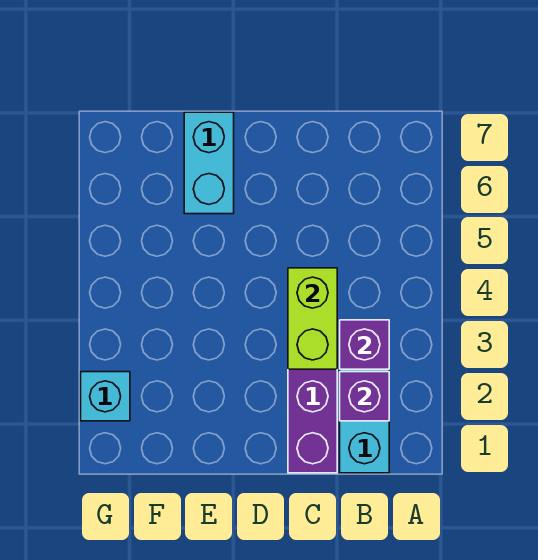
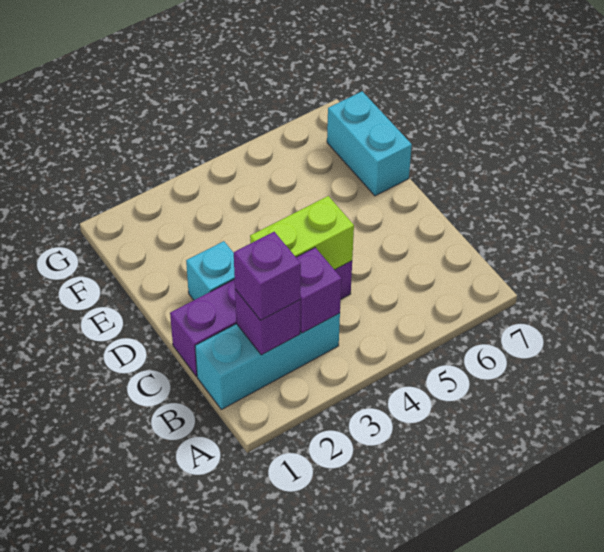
none -> purple 1x1 brick [234,232,301,320]
cyan 1x2 brick [184,112,234,214] -> cyan 1x2 brick turned to [327,91,412,196]
cyan 1x1 brick [81,372,130,421] -> cyan 1x1 brick moved to [186,241,235,300]

